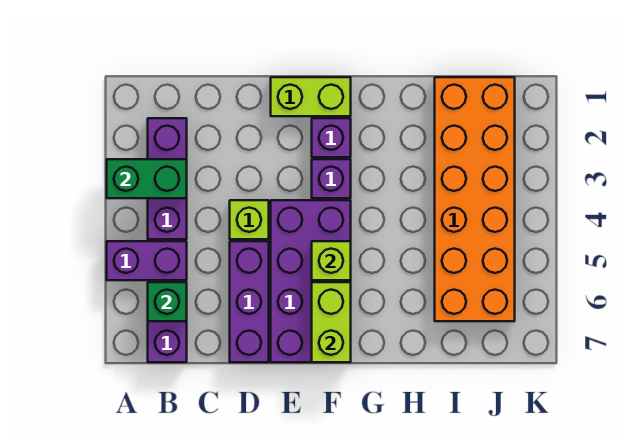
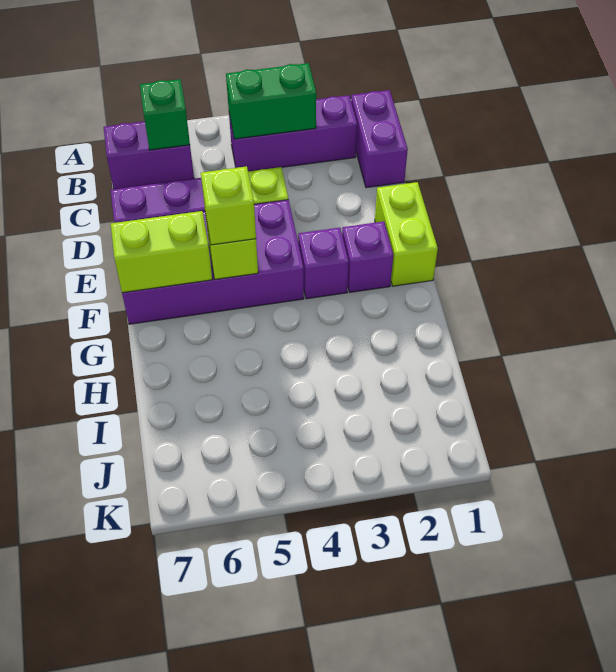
green 1x2 brick [107,159,187,198] -> green 1x2 brick turned to [226,63,316,139]
purple 1x2 brick [107,241,187,280] -> purple 1x2 brick moved to [351,90,408,188]
none -> lime 1x1 brick [201,166,256,245]
orange 2x6 brick [435,77,515,321] -> none

